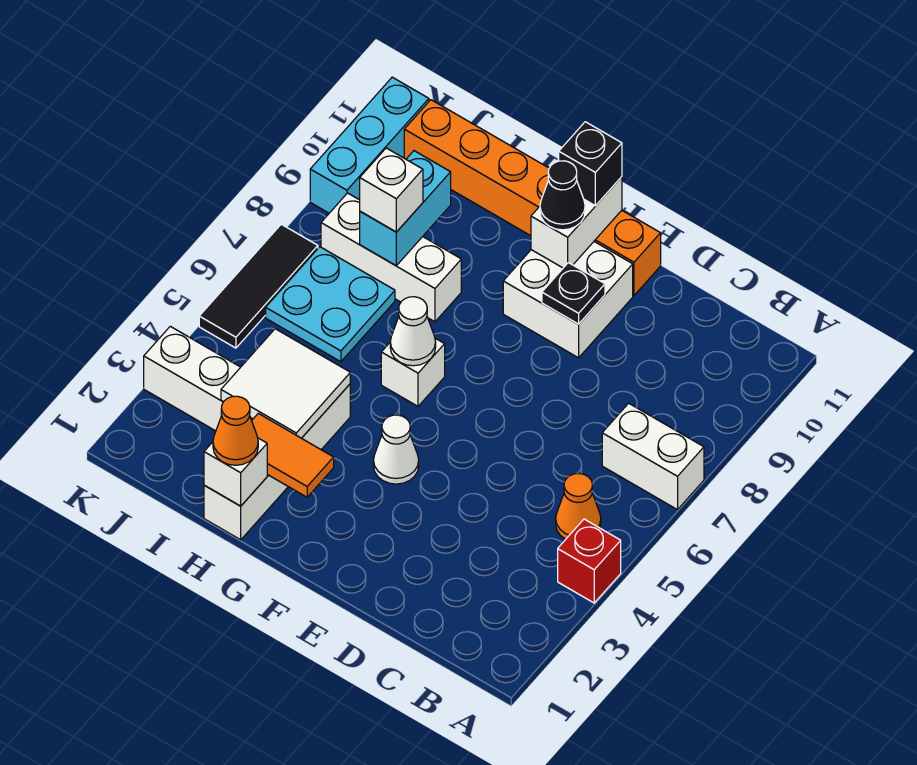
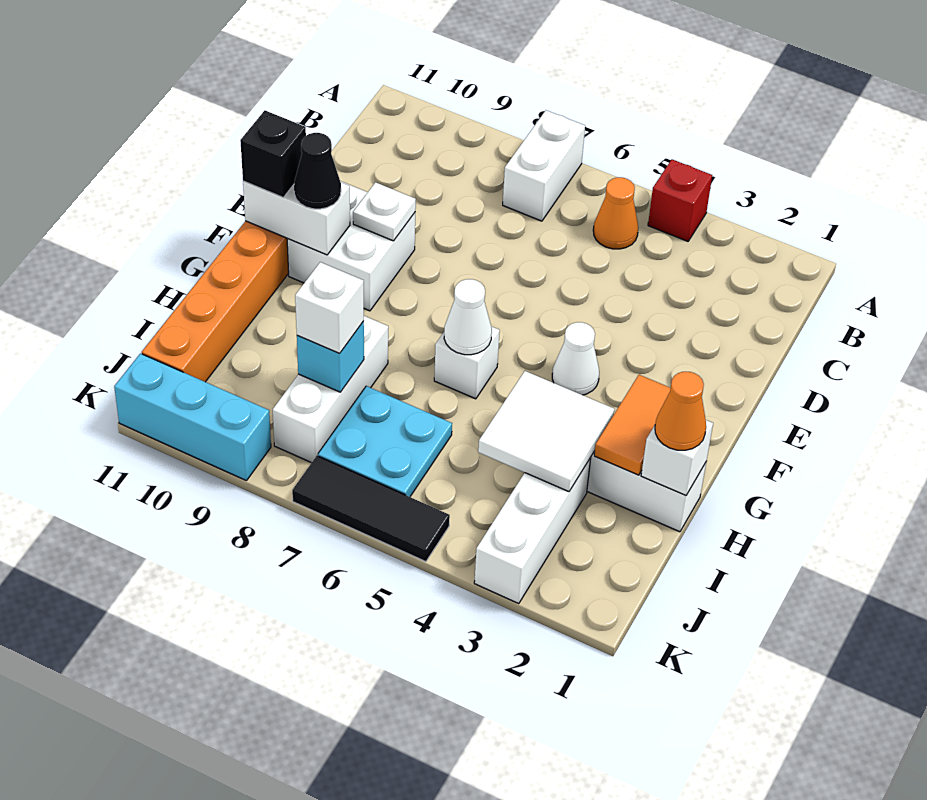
black 1x1 plate [542,263,605,324] -> white 1x1 plate [353,182,416,241]
cyan 1x2 brick [360,151,451,266] -> cyan 1x1 brick [297,321,364,392]

